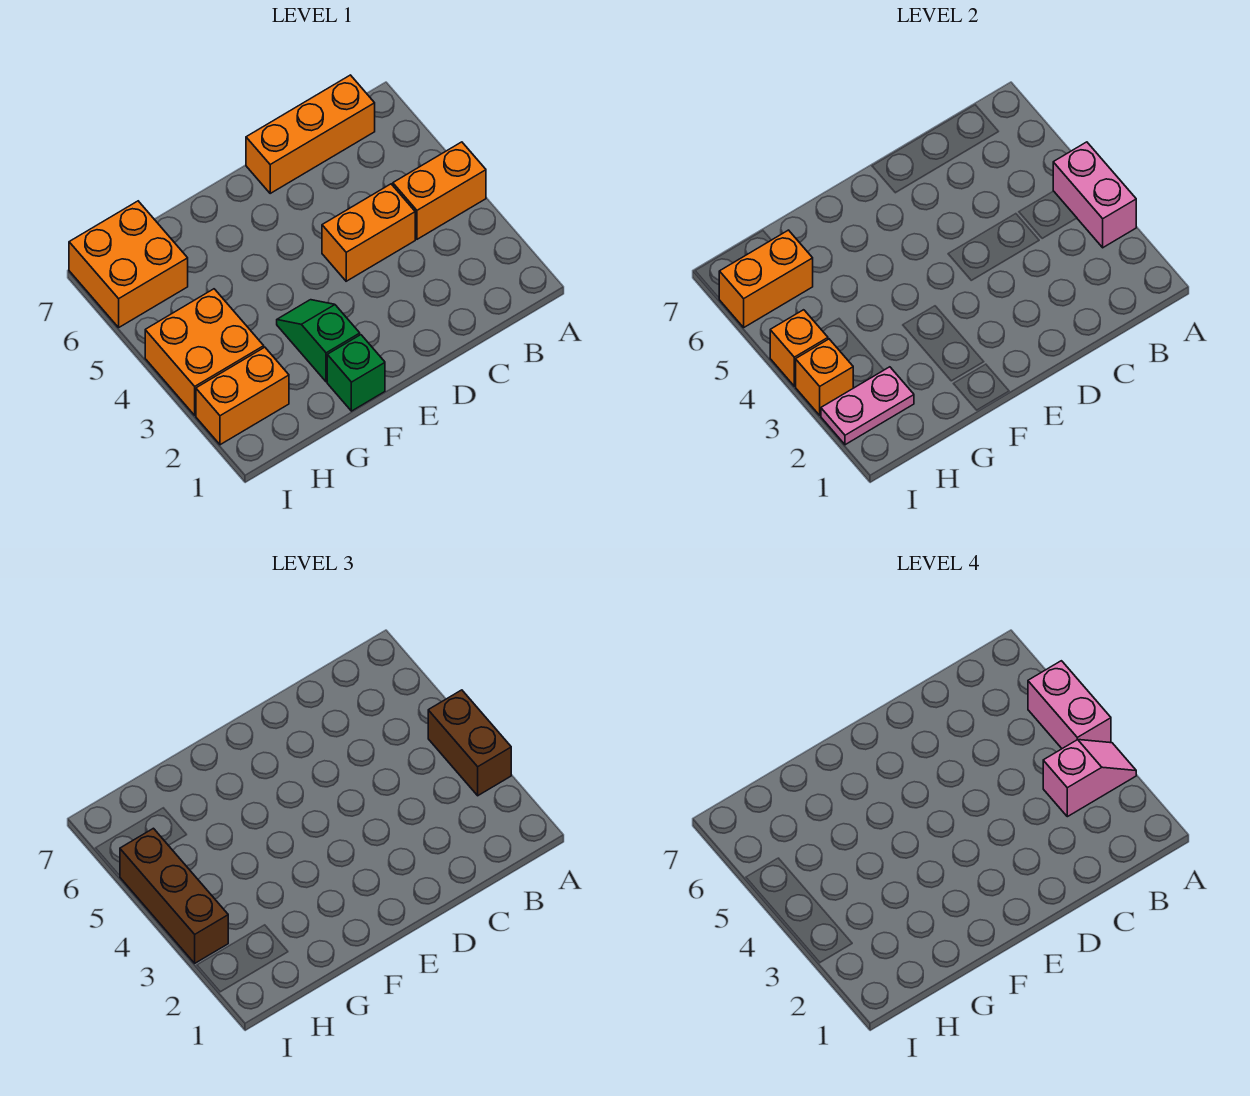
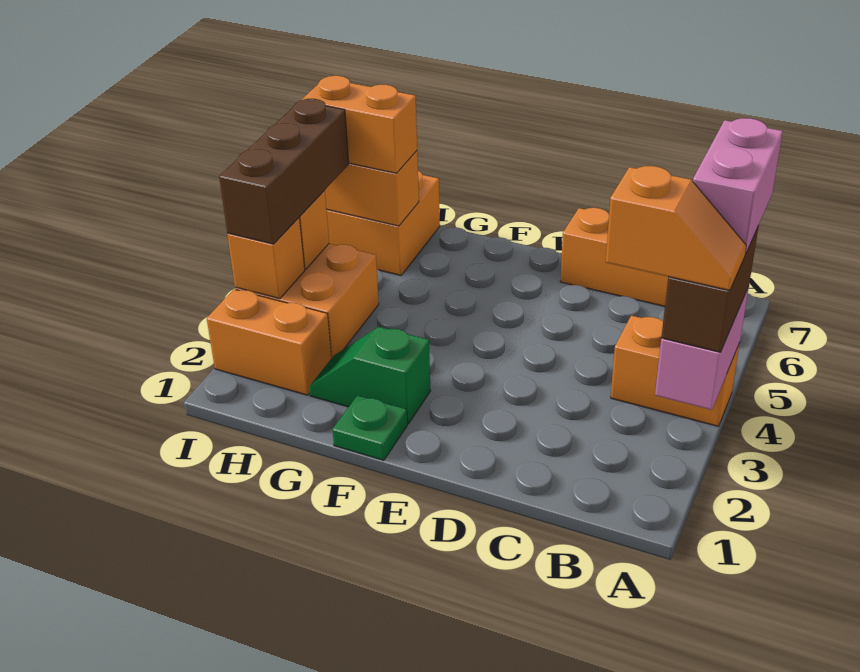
pink 1x2 slope [1043,740,1136,817] -> orange 1x2 slope [606,166,746,290]
orange 1x2 brick [322,184,415,281] -> orange 1x2 brick moved to [302,76,417,173]
green 1x1 brick [327,335,385,411] -> green 1x1 plate [332,395,407,460]
green 1x2 slope [277,300,360,382] -> green 1x2 slope turned to [309,327,430,424]
pink 1x2 plate [821,367,914,445] -> none

